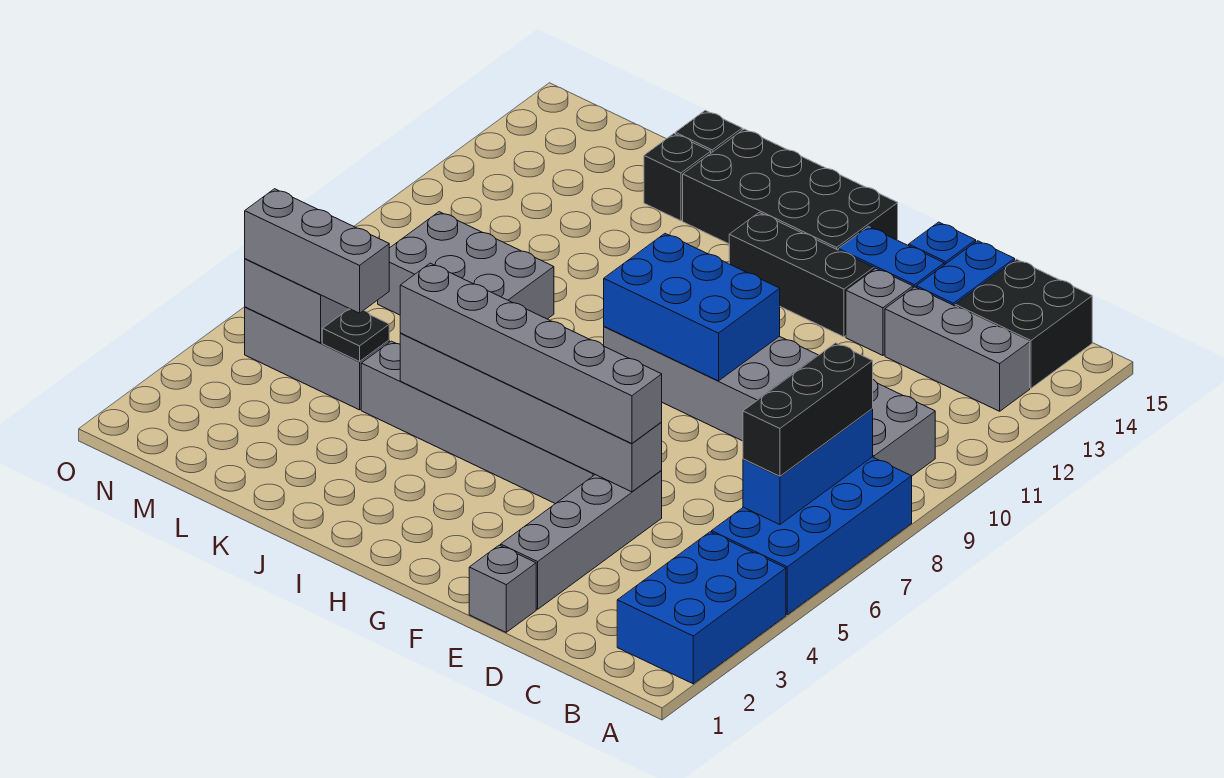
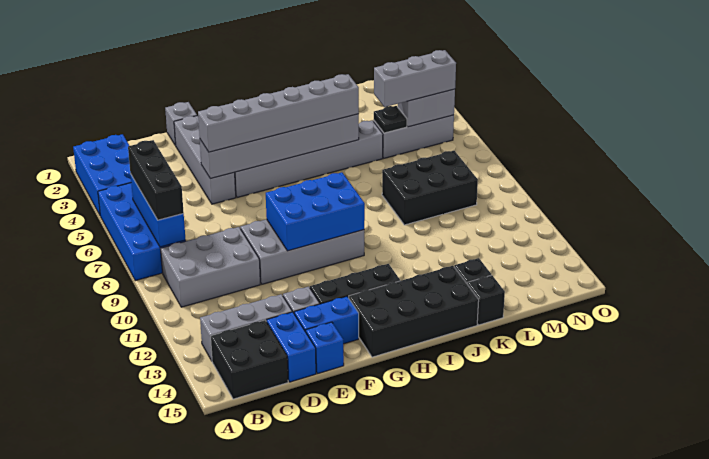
grey 2x3 brick [378,212,554,319] -> black 2x3 brick [382,151,478,225]

